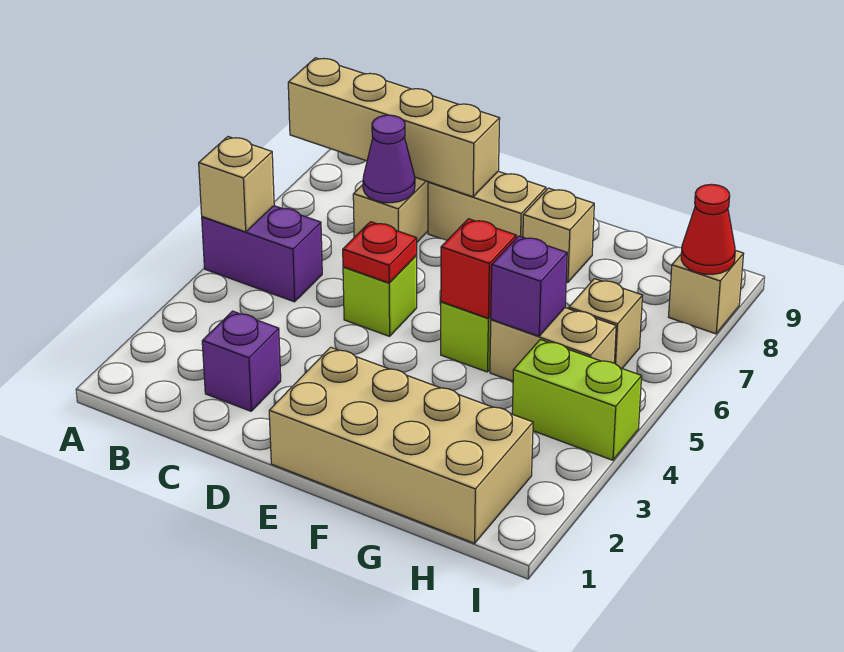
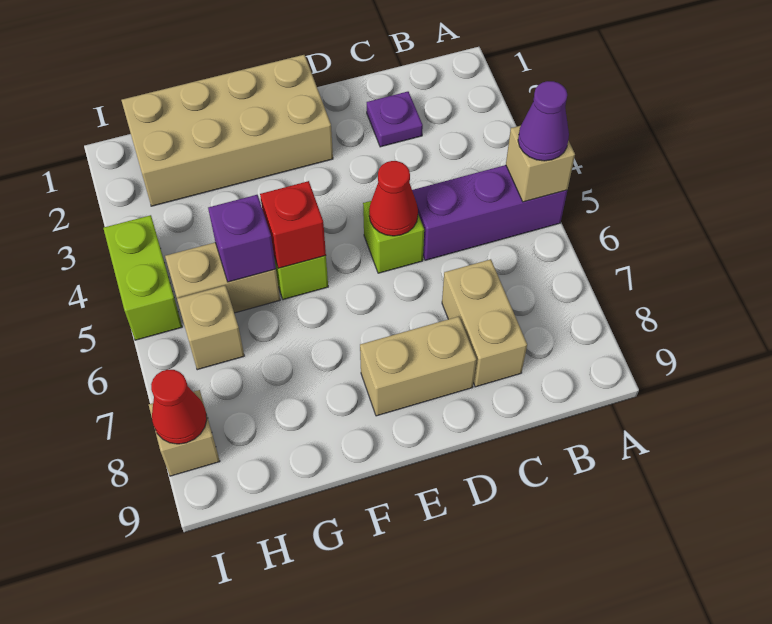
purple 1x2 brick [202,206,322,302] -> purple 1x3 brick [412,165,567,260]
tan 1x4 brick [288,58,500,197] -> none
purple 1x1 brick [202,311,281,411] -> purple 1x1 plate [367,92,423,147]
purple 1x1 cone [363,115,415,203] -> purple 1x1 cone moved to [518,81,569,161]
red 1x1 plate [343,222,417,283] -> red 1x1 cone [369,161,418,236]
tan 1x1 brick [523,188,594,283] -> none
lime 1x2 brick [512,339,642,460] -> lime 1x2 brick turned to [103,215,182,340]

